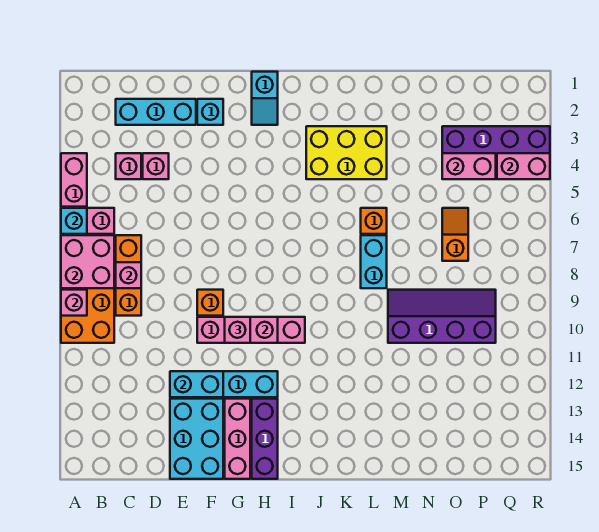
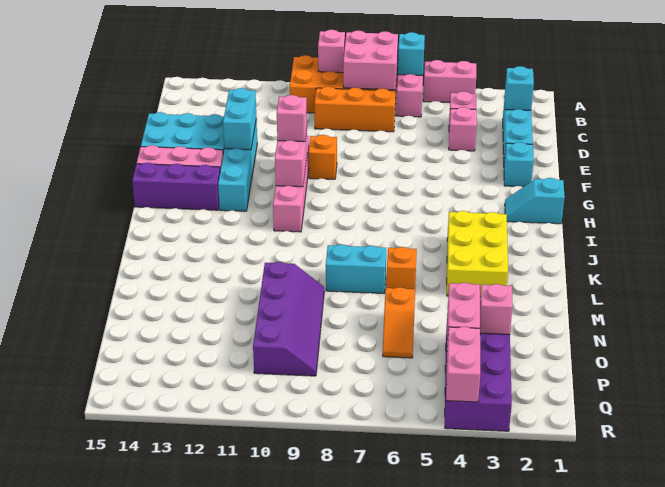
none -> cyan 1x1 brick [505,66,534,110]
pink 1x1 brick [116,262,141,288] -> pink 1x1 brick moved to [480,284,513,335]
orange 1x2 slope [442,208,468,261] -> orange 1x2 slope turned to [383,287,415,358]

